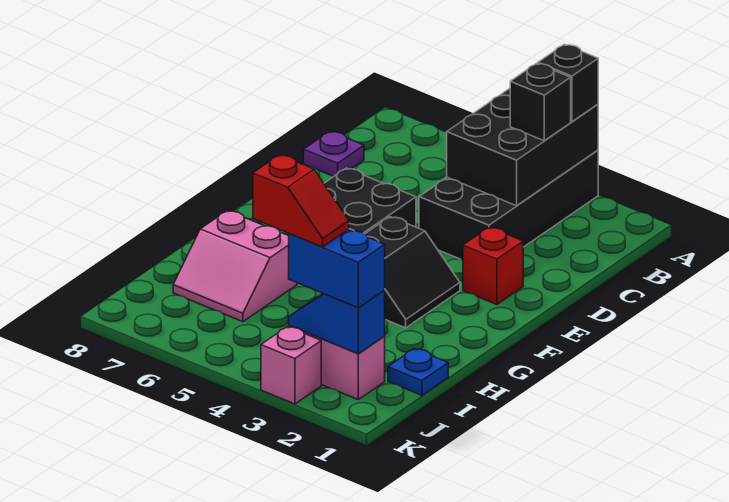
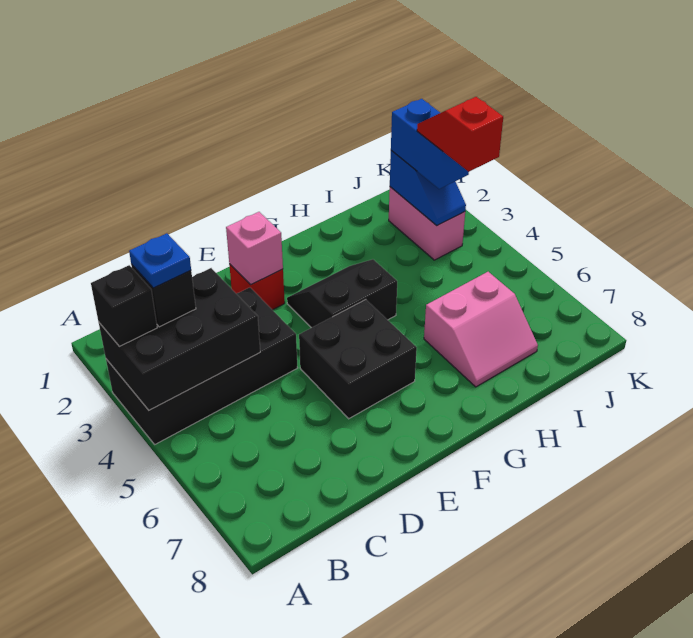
purple 1x1 plate [304,131,364,177] -> none
pink 2x2 slope [173,211,297,322] -> pink 2x2 slope turned to [424,272,538,387]
blue 1x1 plate [388,349,448,395] -> blue 1x1 plate moved to [129,233,191,288]
pink 1x1 brick [261,327,321,404] -> pink 1x1 brick moved to [226,212,283,285]

